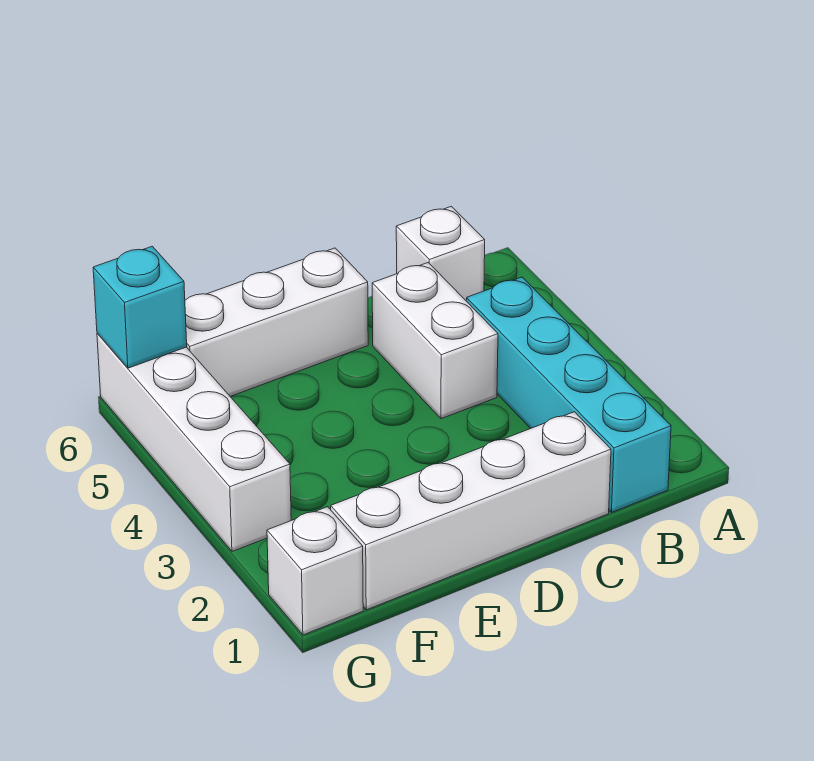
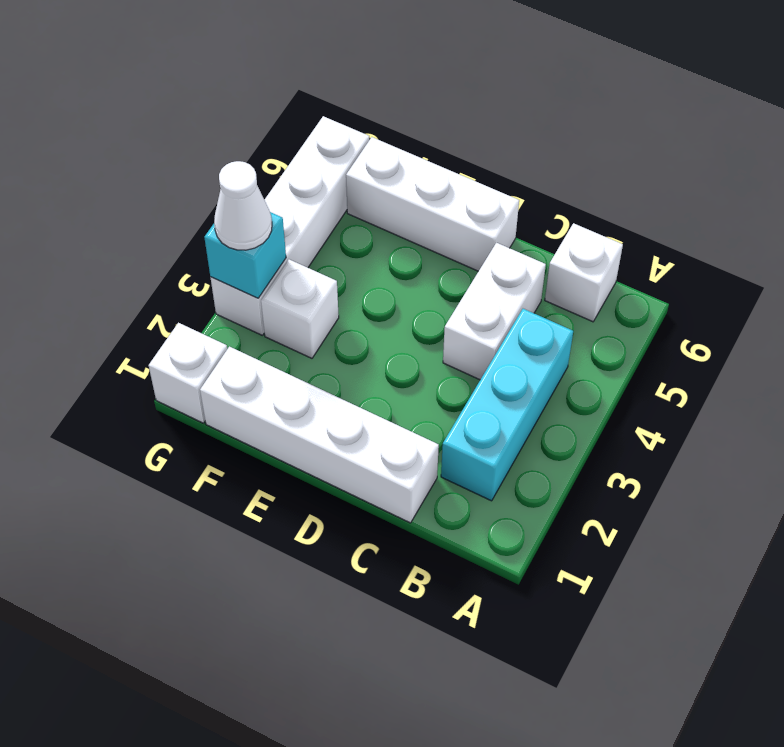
cyan 1x4 brick [466,277,671,512] -> cyan 1x3 brick [441,309,573,501]
none -> white 1x1 brick [261,259,339,358]
none -> white 1x1 cone [214,161,272,250]
cyan 1x1 brick [93,246,187,368] -> cyan 1x1 brick moved to [204,212,286,298]

